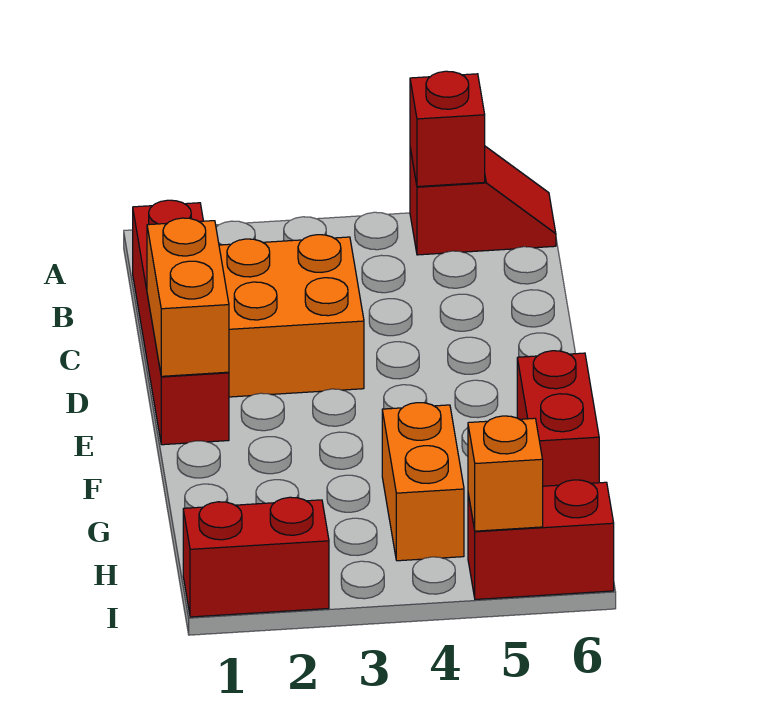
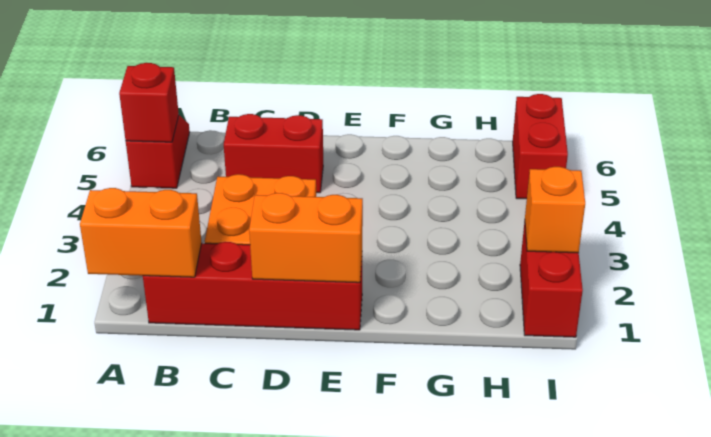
red 1x2 brick [517,351,599,486] -> red 1x2 brick moved to [224,114,323,193]
orange 1x2 brick [382,403,464,561] -> orange 1x2 brick moved to [80,188,202,277]
orange 1x1 brick [468,416,543,531] -> orange 1x1 brick moved to [525,167,585,253]

